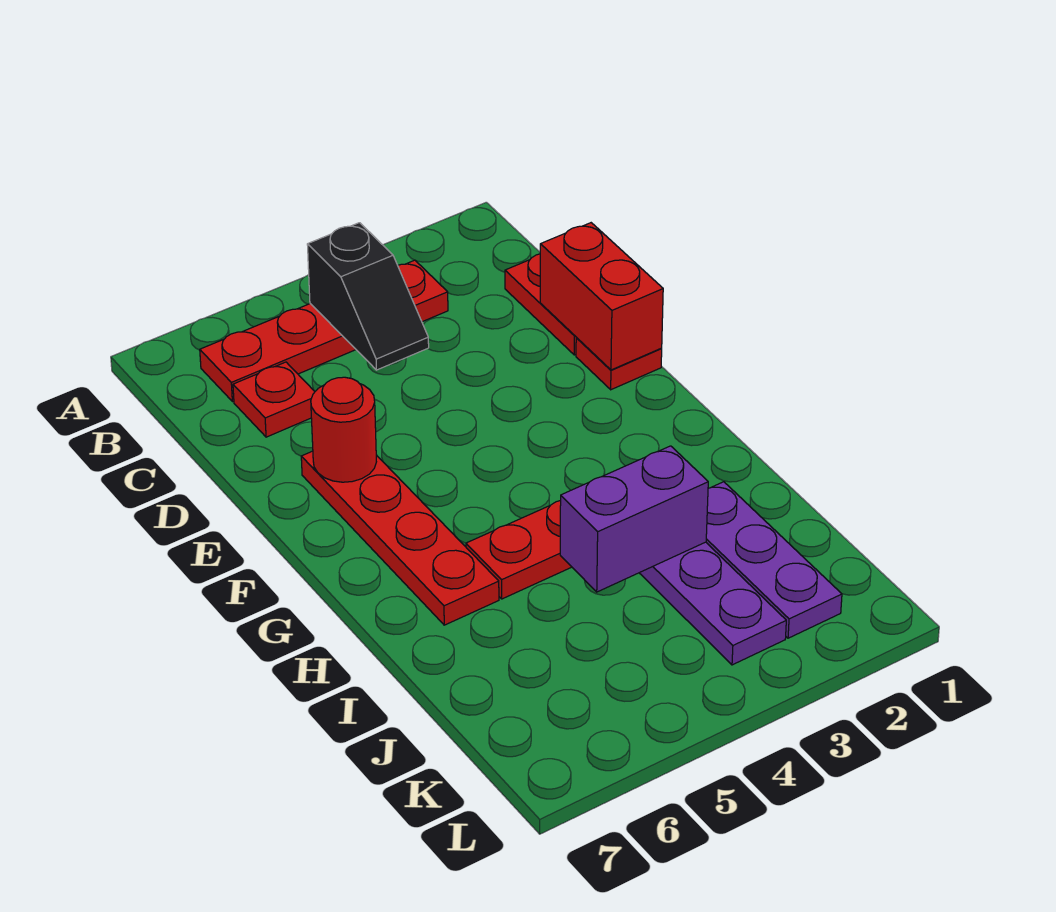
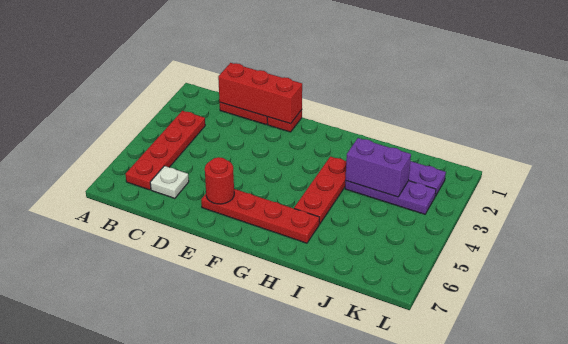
black 1x2 slope [307,223,429,370] -> none
red 1x1 plate [233,362,315,437] -> white 1x1 plate [150,166,189,198]
red 1x2 brick [540,223,663,370] -> red 1x3 brick [218,63,302,124]
purple 1x2 brick [560,446,708,592] -> purple 1x2 brick turned to [345,138,411,197]

